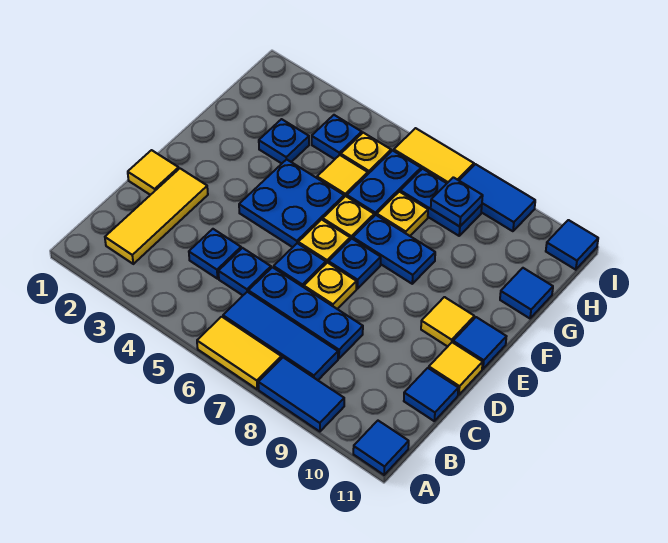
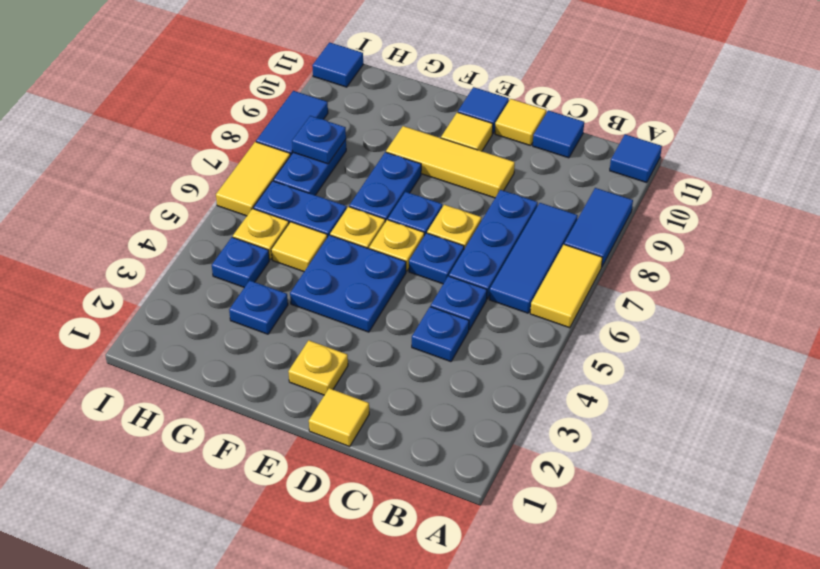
yellow 1x3 tile [105,169,208,264] -> yellow 1x3 tile moved to [386,126,515,198]
yellow 1x1 plate [377,192,428,236] -> yellow 1x1 plate moved to [288,340,348,395]
blue 1x1 tile [500,268,553,318] -> none

